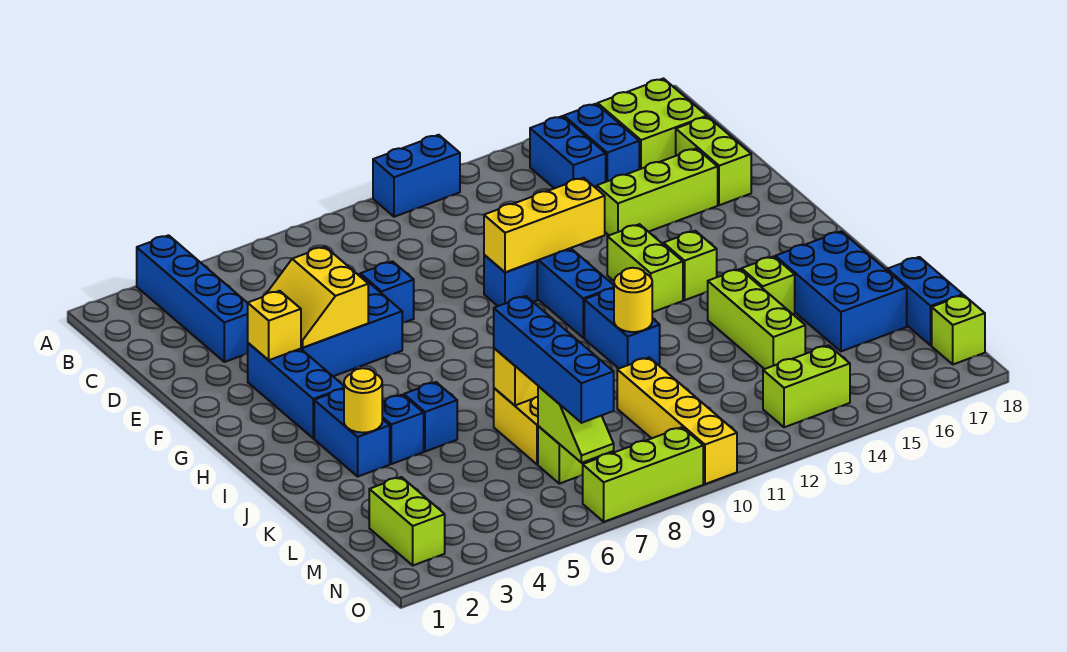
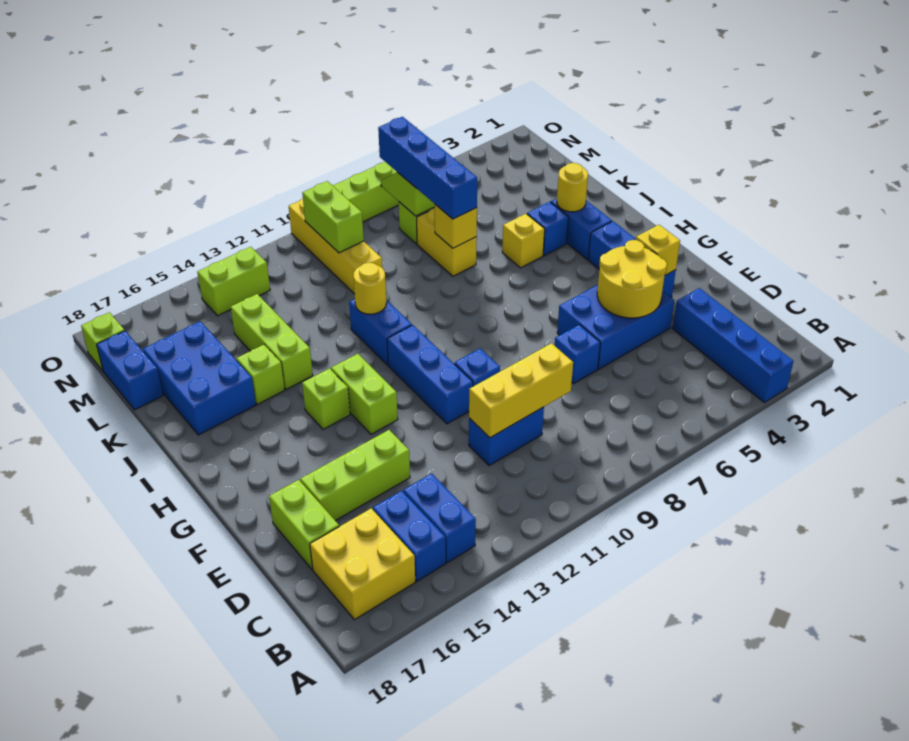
blue 1x2 brick [373,135,460,217] -> blue 1x2 brick moved to [469,407,544,466]
lime 2x2 brick [598,79,707,169] -> yellow 2x2 brick [310,508,415,620]
yellow 2x2 slope [266,247,368,348] -> yellow 2x2 round brick [597,240,667,318]
yellow 1x3 brick [484,178,605,272] -> yellow 1x3 brick moved to [469,343,573,438]
blue 1x1 brick [404,382,457,452] -> yellow 1x1 brick [502,214,545,268]
lime 1x2 brick [369,477,445,565] -> lime 1x2 brick moved to [302,181,364,253]

